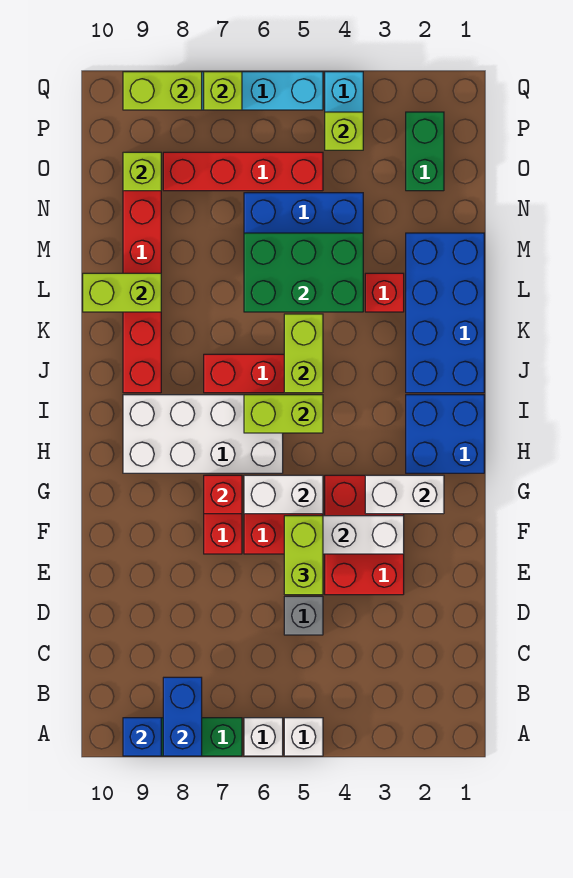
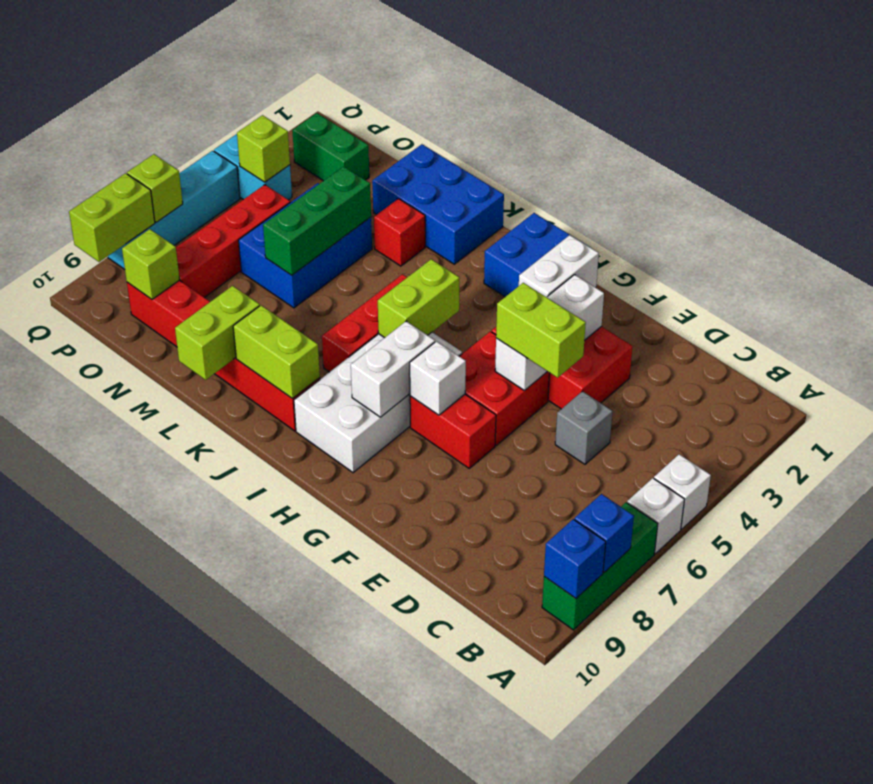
blue 1x2 brick [163,677,202,756] -> blue 1x1 brick [574,494,634,572]
white 1x2 brick [244,475,323,514] -> white 1x2 brick moved to [351,321,435,417]
red 1x1 brick [204,475,242,514] -> white 1x1 brick [410,341,466,415]
blue 2x4 brick [406,233,484,393] -> blue 2x3 brick [372,144,504,264]
lime 1x2 brick [284,314,323,393] -> lime 1x2 brick moved to [233,305,320,399]
green 2x3 brick [244,233,363,312] -> green 1x3 brick [263,167,371,275]

